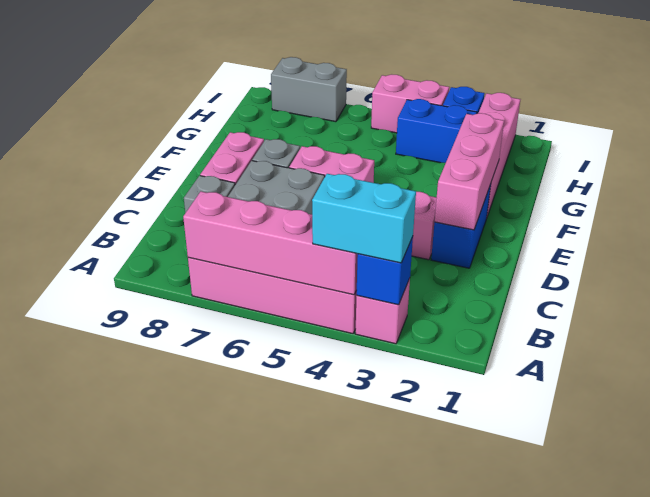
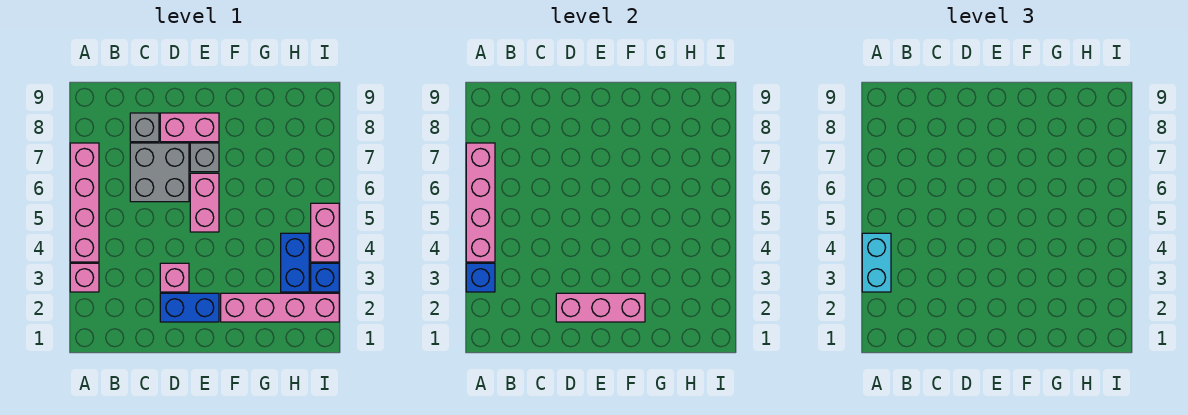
grey 1x2 brick [271,57,347,122] -> none

